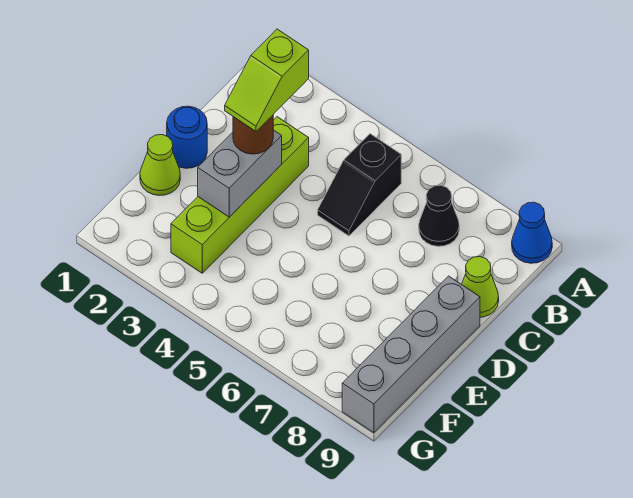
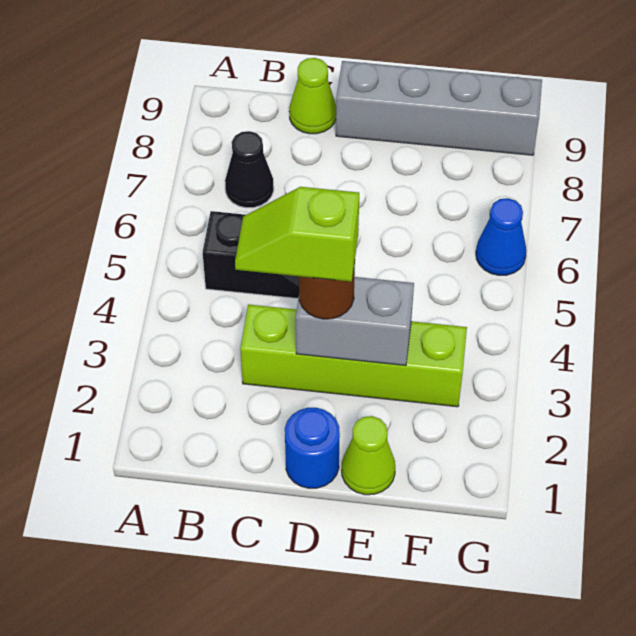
blue 1x1 cone [512,202,552,263] -> blue 1x1 cone moved to [476,198,526,275]
lime 1x2 slope [225,29,309,131] -> lime 1x2 slope turned to [235,187,359,282]

